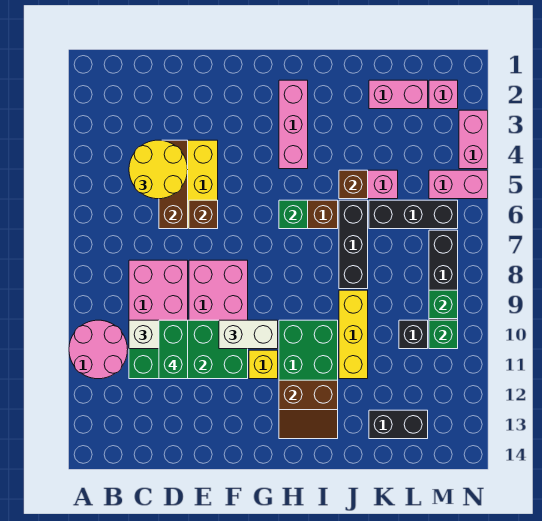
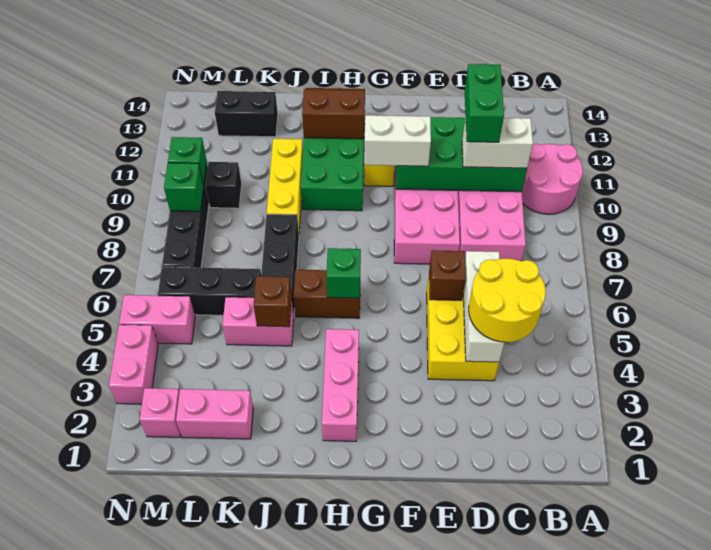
brown 1x3 brick [159,140,188,229] -> white 1x3 brick [463,251,505,362]

